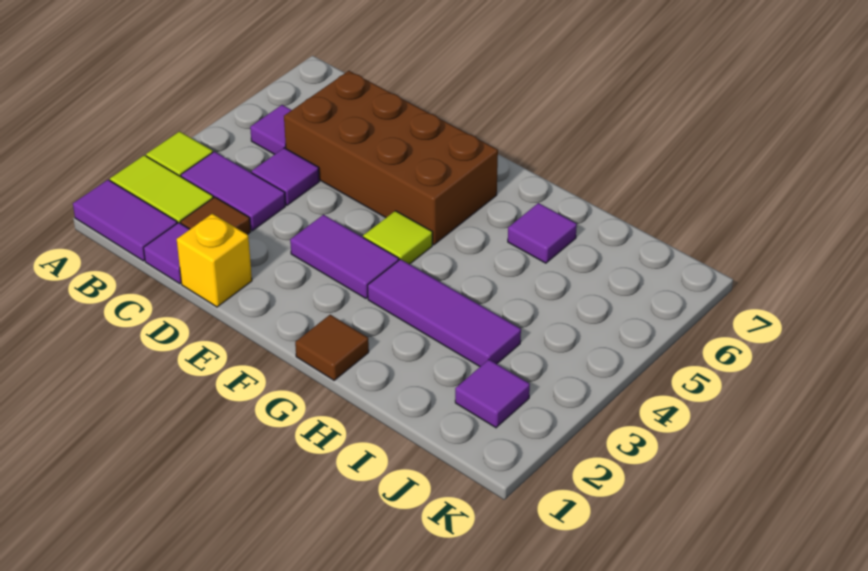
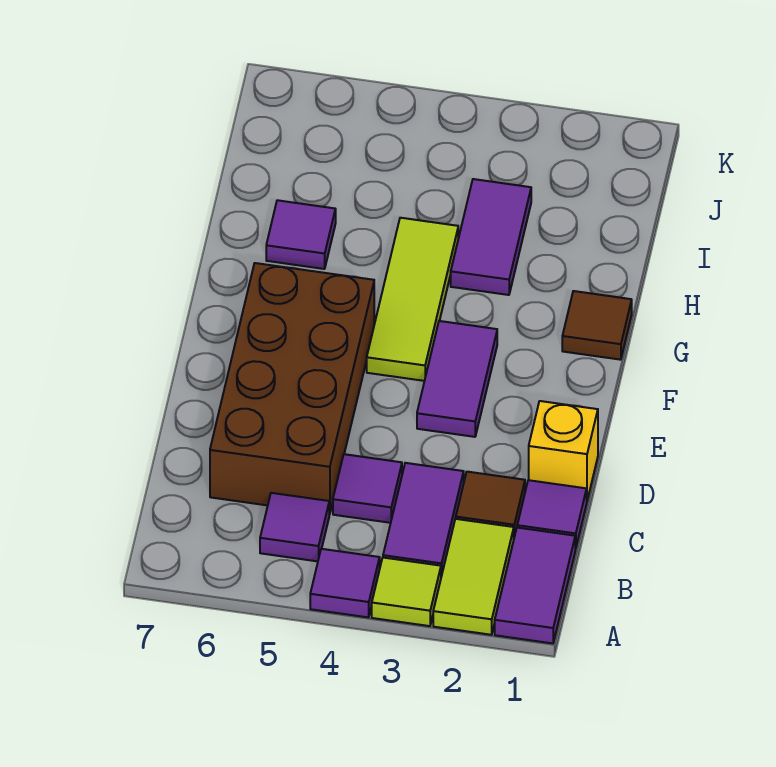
lime 1x1 tile [363,211,432,264] -> lime 1x3 tile [367,218,458,381]
purple 1x3 tile [368,259,521,366] -> purple 1x2 tile [451,179,531,295]
purple 1x1 tile [455,360,530,428] -> purple 1x1 tile moved to [310,549,380,617]

